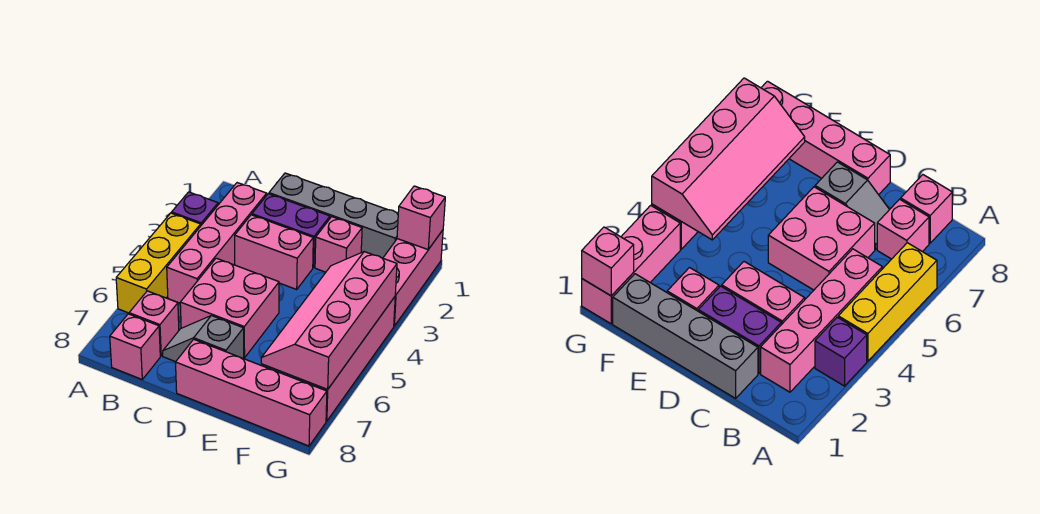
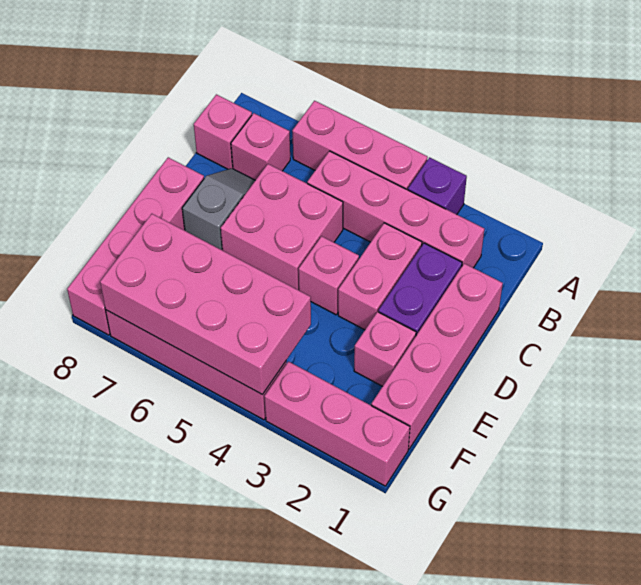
yellow 1x3 brick [116,213,201,313] -> pink 1x3 brick [292,101,428,190]
grey 1x4 brick [269,173,398,258] -> pink 1x4 brick [371,263,503,449]
pink 2x4 slope [261,252,397,389] -> pink 2x4 brick [100,214,311,394]
pink 1x1 brick [397,186,445,249] -> pink 1x1 brick moved to [299,236,359,315]

